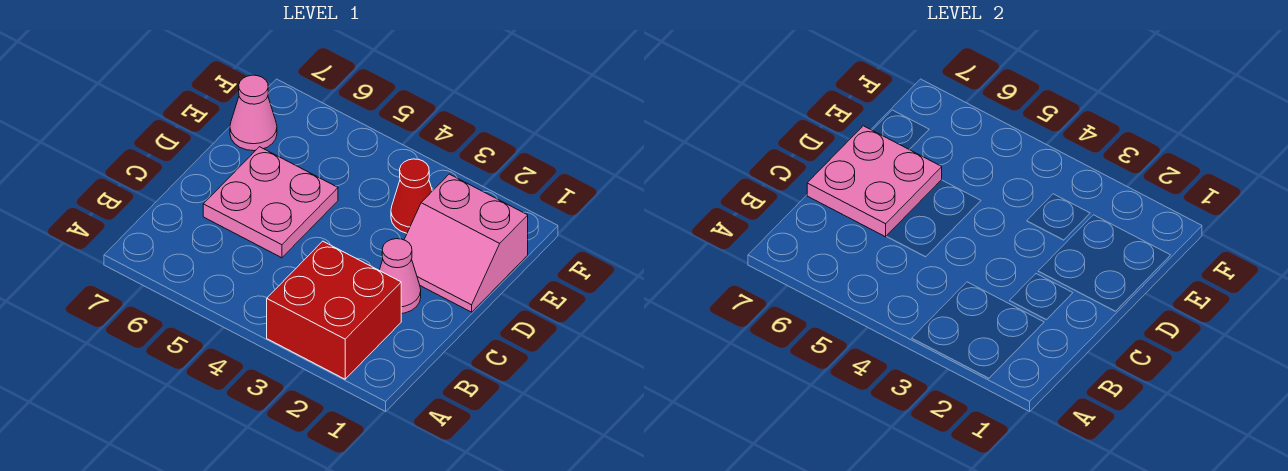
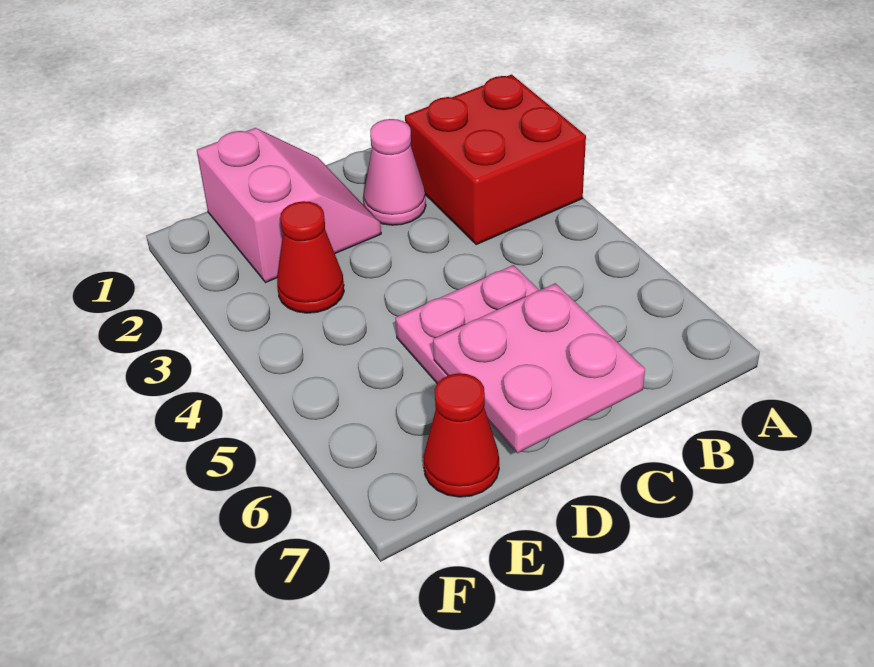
pink 1x1 cone [230,75,277,151] -> red 1x1 cone [423,373,499,497]

